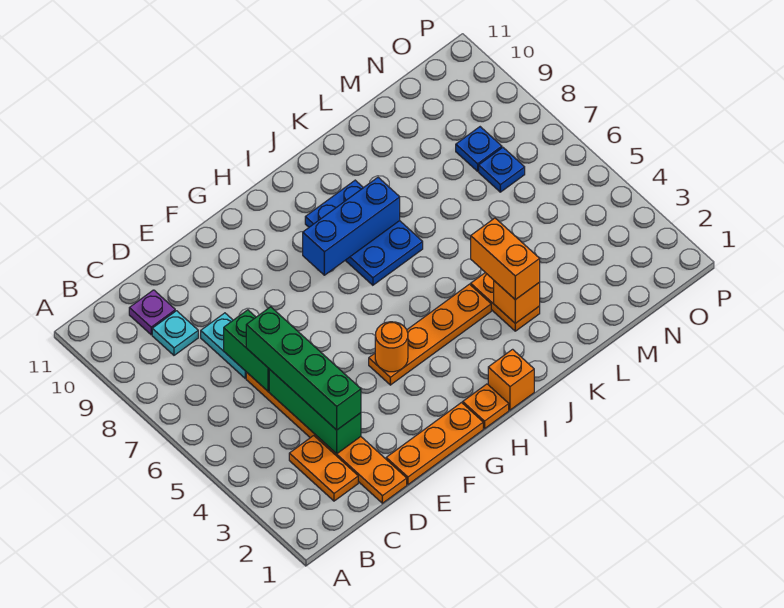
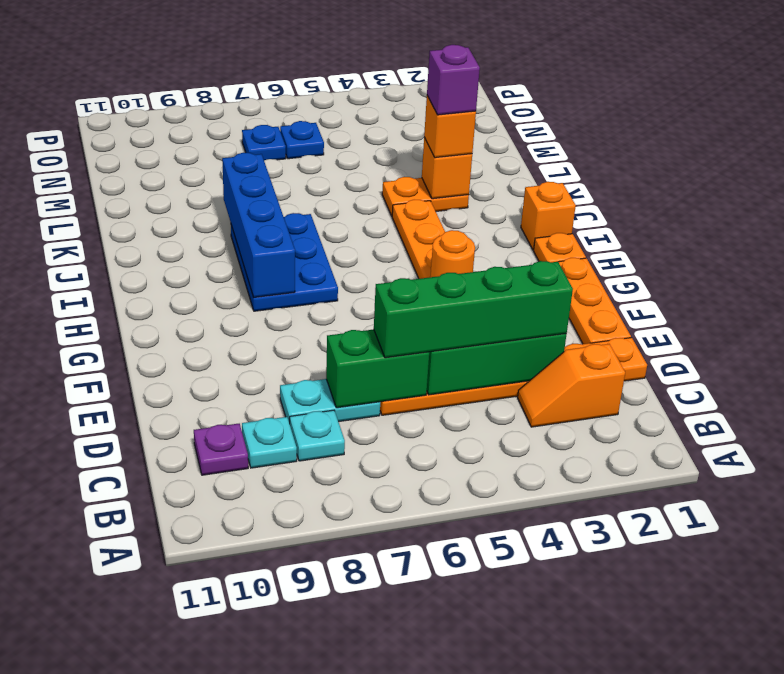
orange 1x2 plate [289,436,358,501] -> orange 1x2 slope [518,344,625,427]
none -> cyan 1x1 plate [290,410,345,461]
blue 1x3 brick [303,177,400,275] -> blue 1x4 brick [222,153,295,297]
blue 2x3 plate [305,180,423,285] -> blue 2x3 plate turned to [231,213,338,311]
orange 1x2 brick [471,218,540,300] -> orange 1x1 brick [424,96,476,158]
none -> purple 1x1 brick [427,45,480,115]
blue 1x1 plate [456,127,502,171] -> blue 1x1 plate moved to [280,121,324,159]

